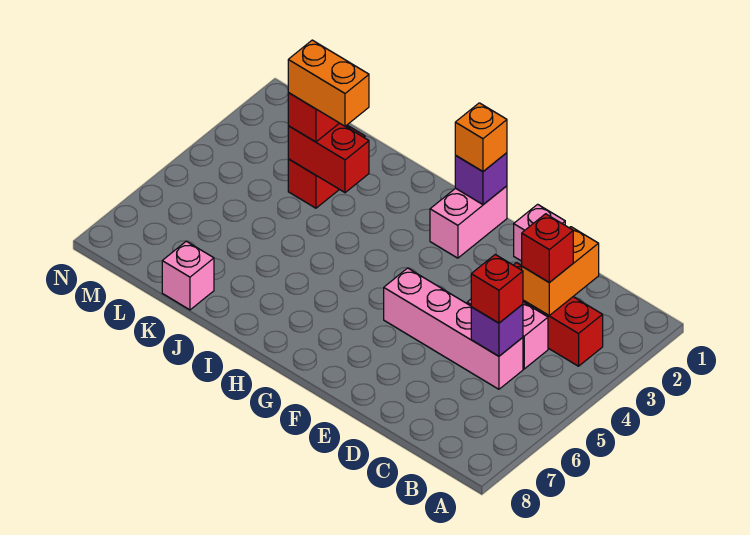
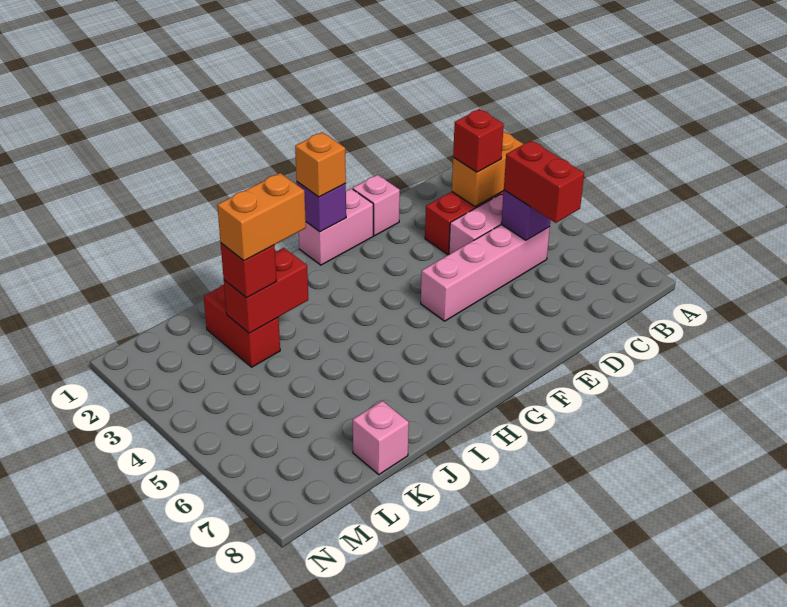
orange 1x2 brick [522,227,599,315] -> orange 1x2 brick turned to [452,131,523,207]
red 1x1 brick [471,255,523,323] -> red 1x2 brick [504,141,584,223]
pink 1x2 brick [430,186,507,258] -> pink 1x2 brick turned to [299,188,373,265]

